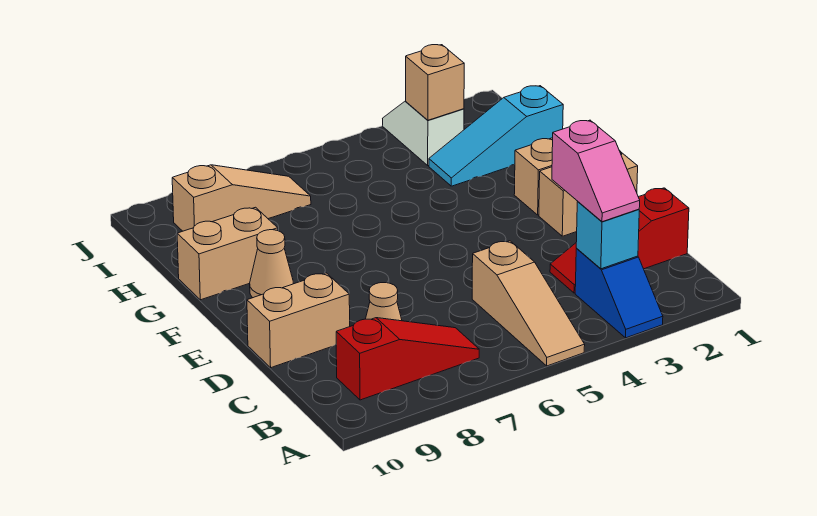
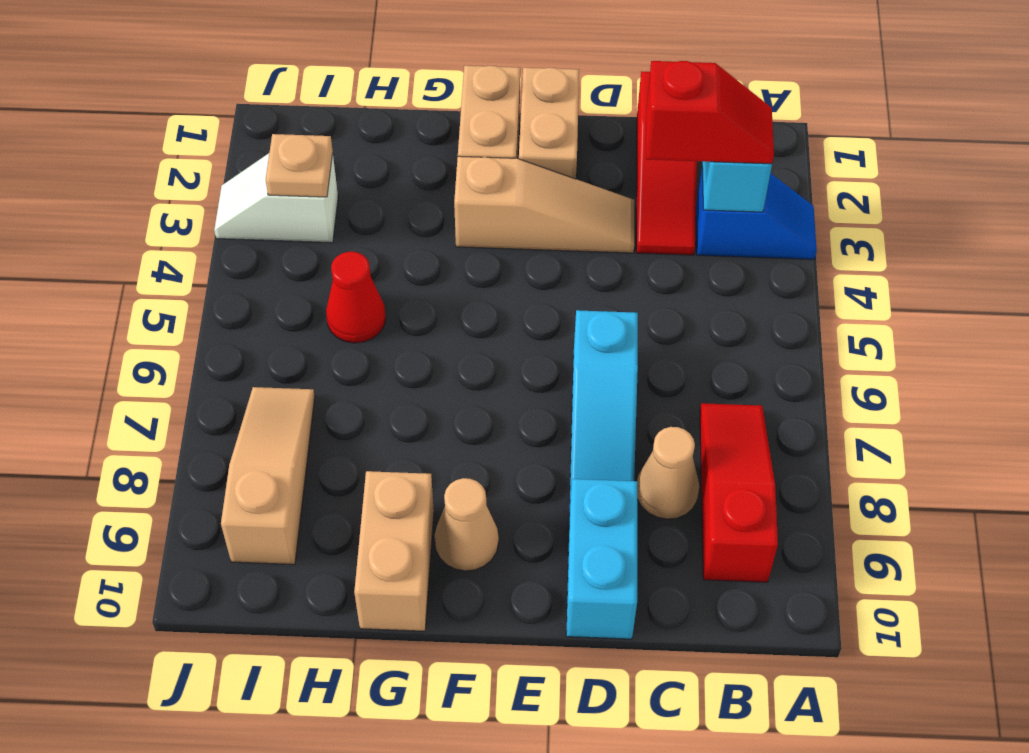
tan 1x3 slope [472,241,585,366] -> tan 1x3 slope moved to [454,156,634,253]
pink 1x2 slope [552,120,640,222] -> red 1x2 slope [646,61,774,164]
tan 1x2 brick [247,273,350,368] -> cyan 1x2 brick [566,479,637,639]
cyan 1x3 slope [429,86,563,186] -> cyan 1x3 slope moved to [569,310,638,514]
none -> red 1x1 cone [326,252,386,343]
tan 1x1 brick [406,45,464,120] -> tan 1x1 plate [266,134,333,197]

